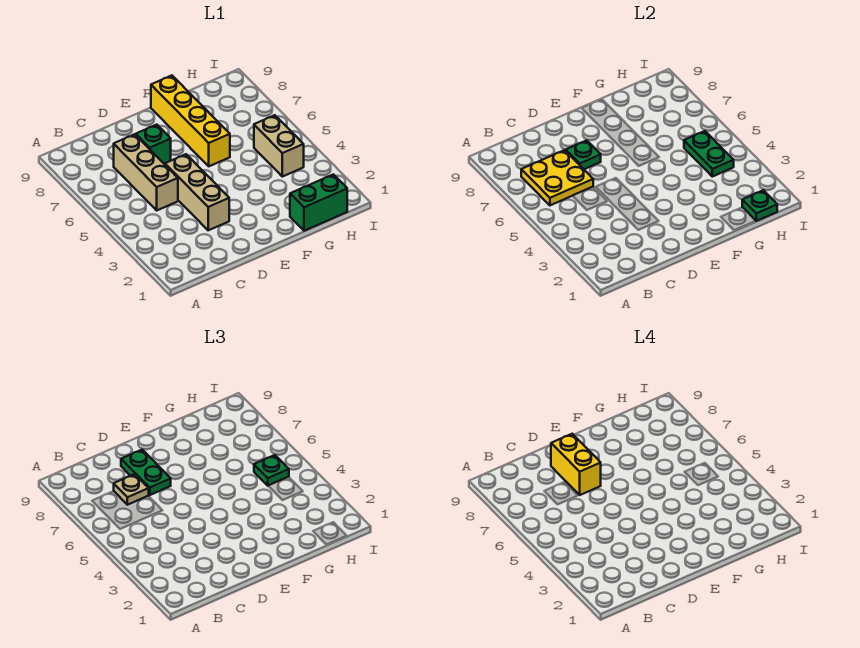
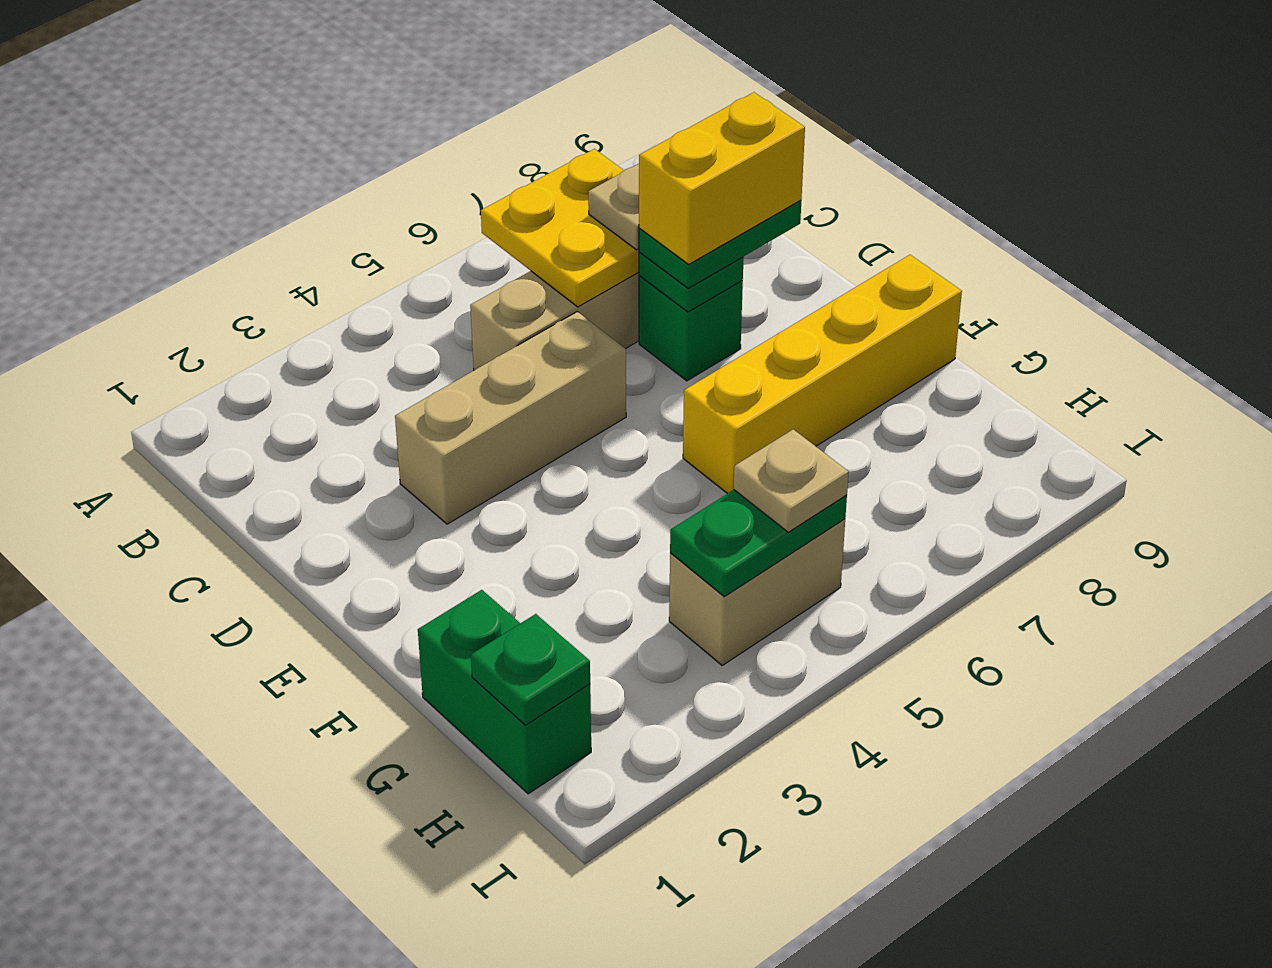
green 1x1 plate [254,455,289,486] -> tan 1x1 plate [733,429,849,532]

